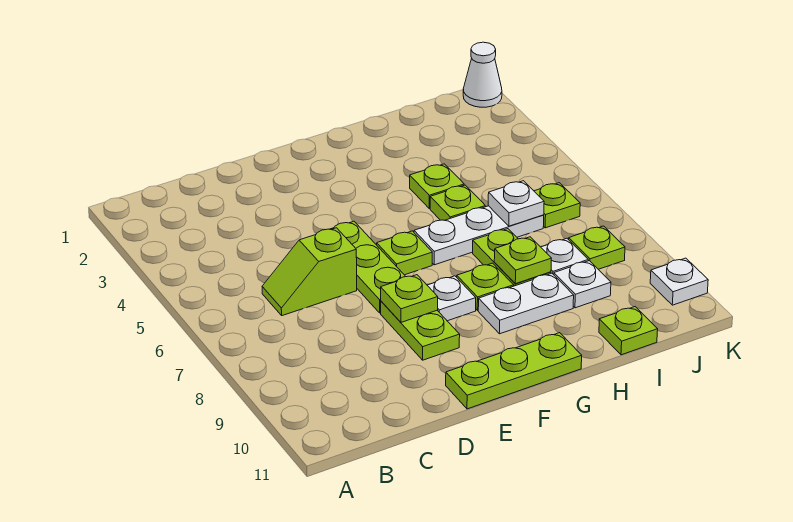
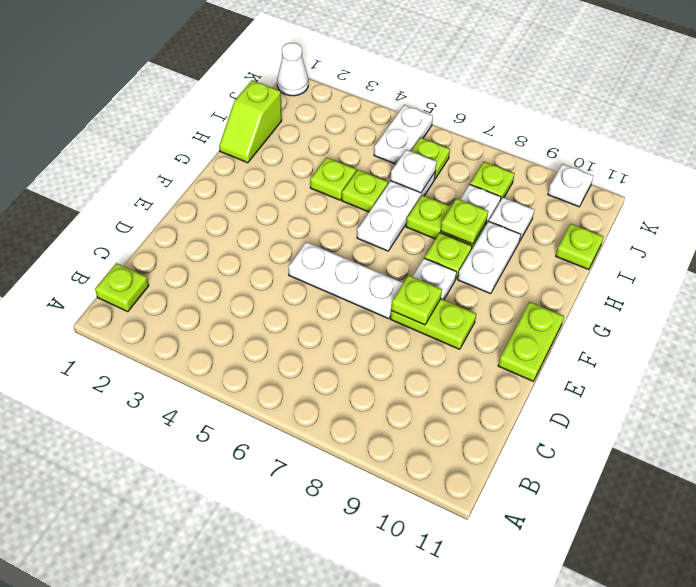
lime 1x2 slope [262,228,357,316] -> lime 1x2 slope moved to [219,80,282,163]
lime 1x3 plate [330,221,406,313] -> white 1x3 plate [289,242,403,319]
lime 1x3 plate [446,333,582,409] -> lime 1x2 plate [498,302,564,381]
lime 1x1 plate [377,231,432,275] -> lime 1x1 plate moved to [95,263,149,312]
none -> white 1x2 plate [374,105,433,164]

